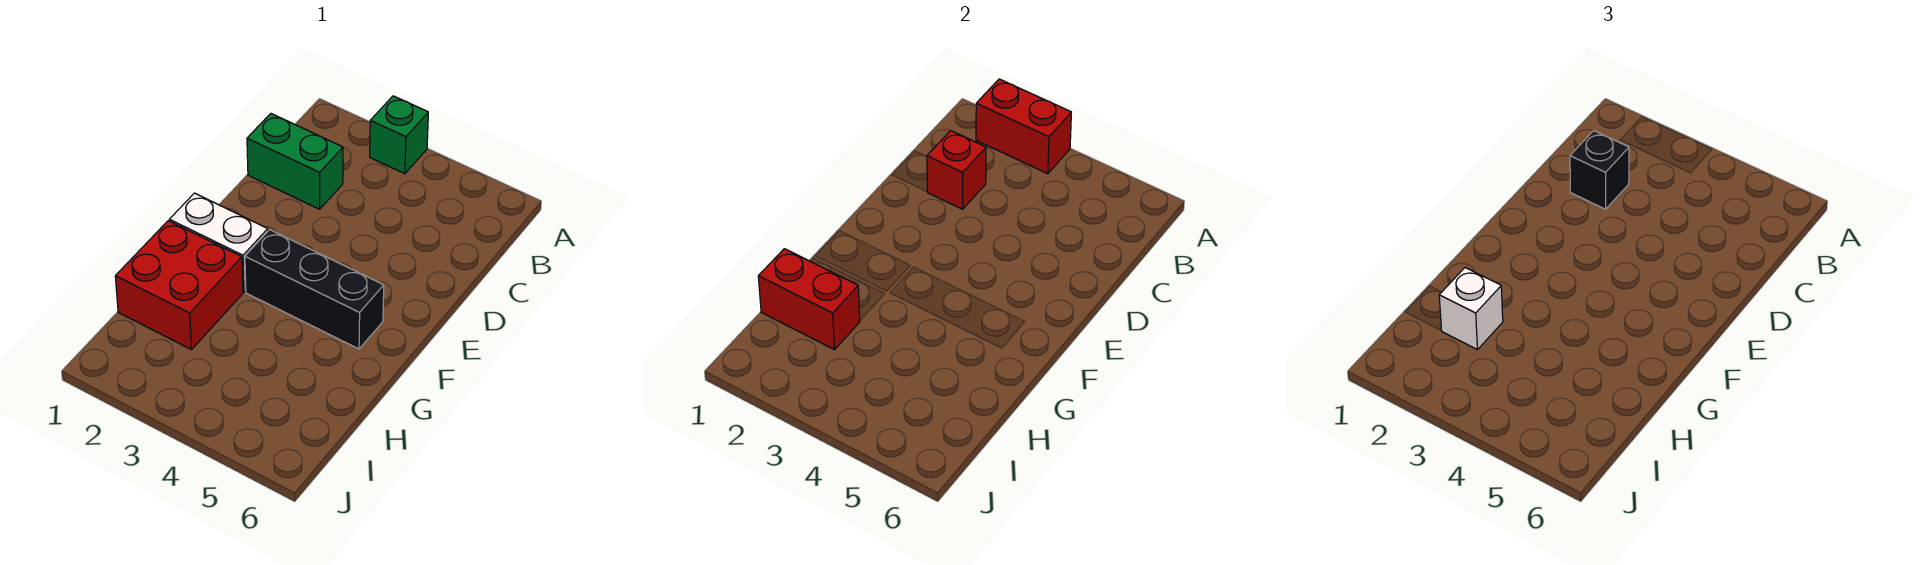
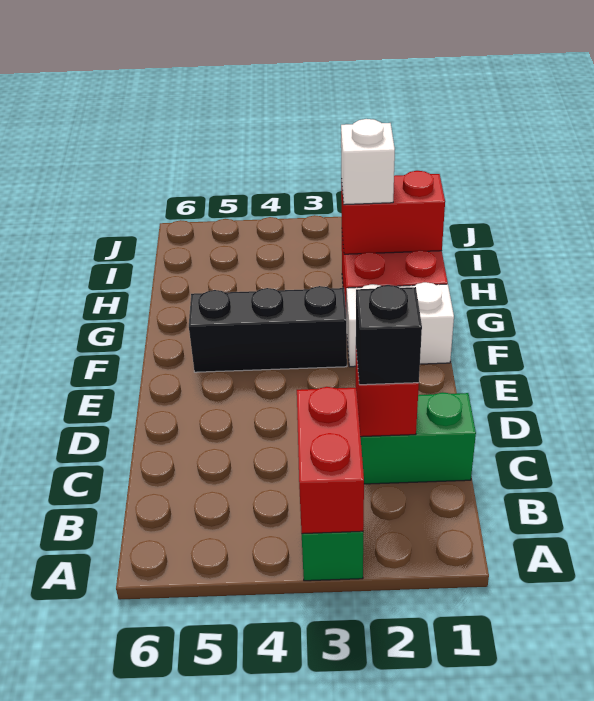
red 1x2 brick [976,79,1071,174] -> red 1x2 brick turned to [297,387,364,534]

